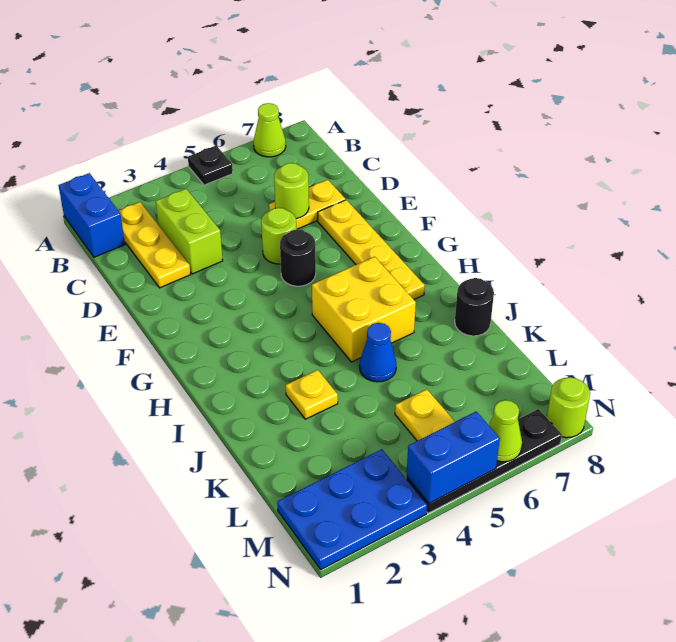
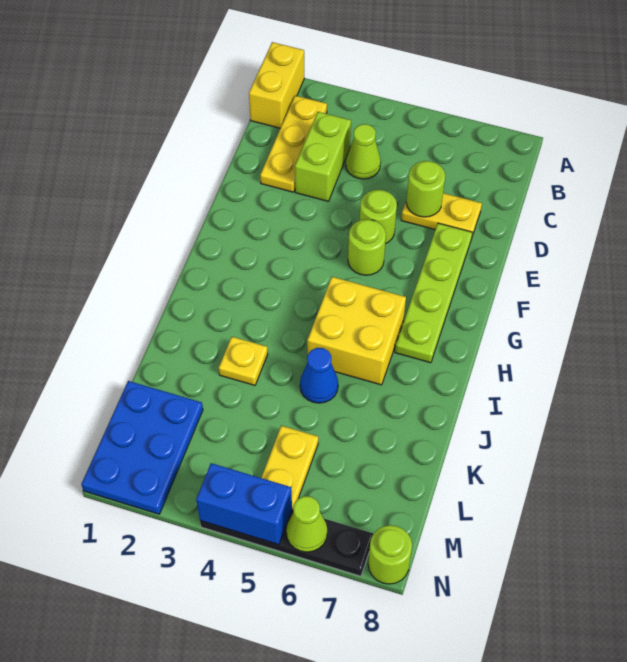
blue 1x2 brick [59,173,125,257] -> yellow 1x2 brick [249,42,304,128]
black 1x1 plate [188,146,233,185] -> none
lime 1x1 cone [254,103,286,157] -> lime 1x1 cone moved to [346,124,381,179]
yellow 1x4 plate [318,200,425,299] -> lime 1x4 plate [395,223,472,363]
black 1x1 round brick [280,229,316,286] -> lime 1x1 round brick [348,219,386,275]
black 1x1 round brick [455,278,494,336] -> none
blue 2x3 plate [277,449,427,569] -> blue 2x3 plate turned to [81,381,203,514]

